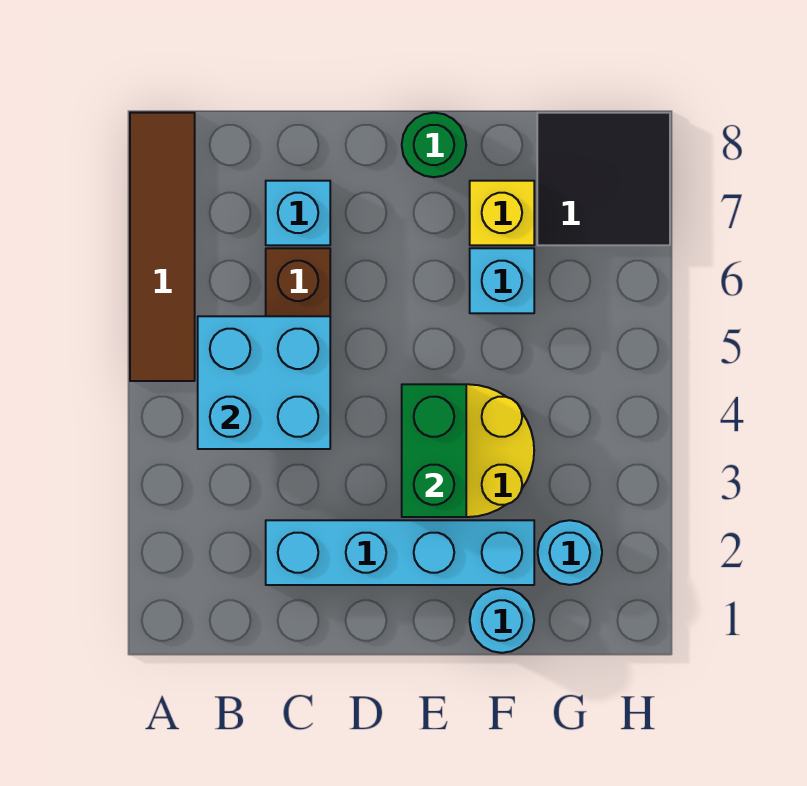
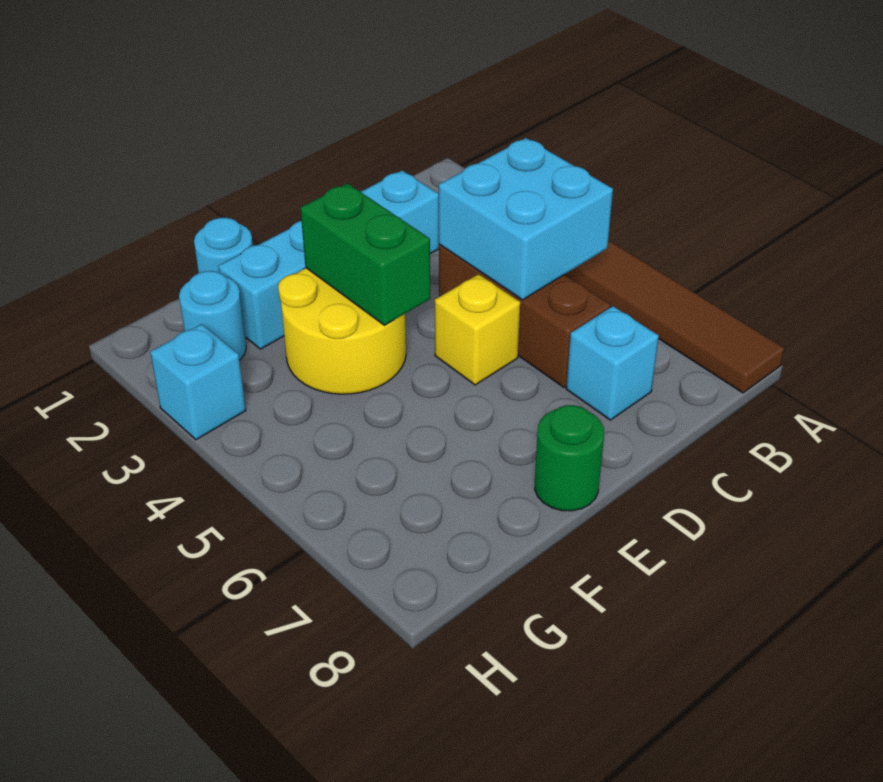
cyan 1x1 brick [470,248,534,313] -> cyan 1x1 brick moved to [150,324,246,440]
yellow 1x1 brick [470,181,534,245] -> yellow 1x1 brick moved to [435,274,520,385]
black 2x2 tile [537,113,670,245] -> none

